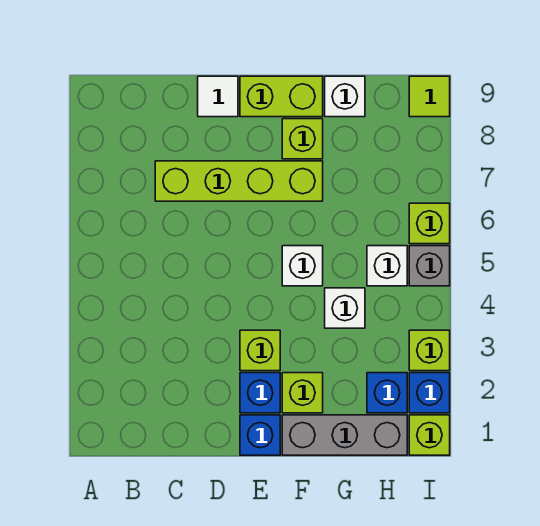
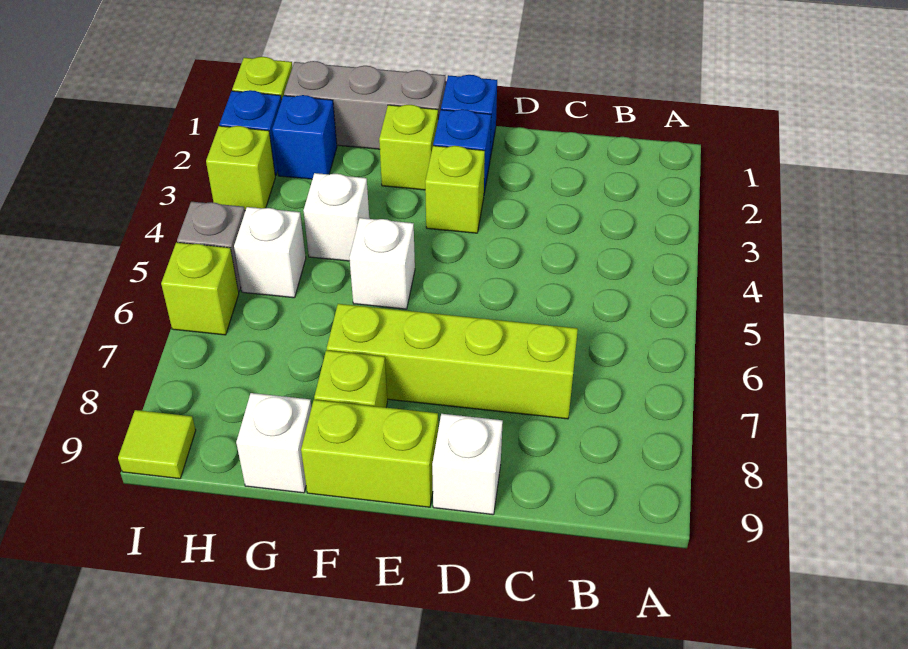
white 1x1 tile [198,76,238,117] -> white 1x1 brick [432,414,503,515]

